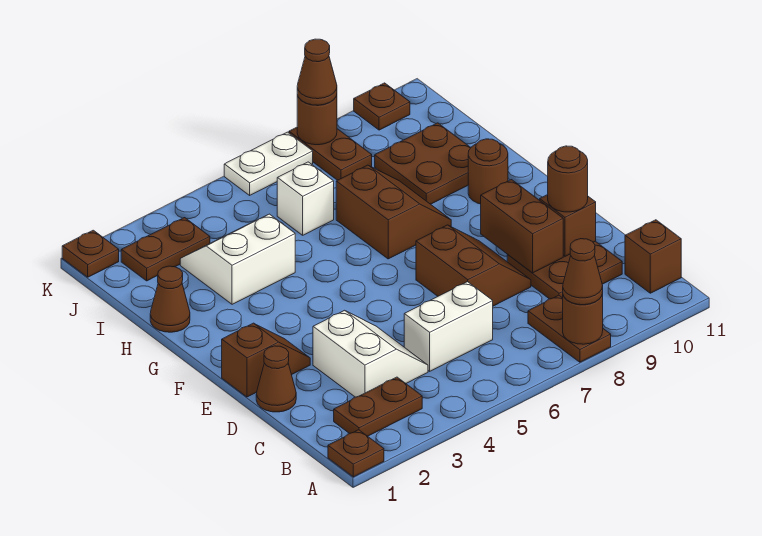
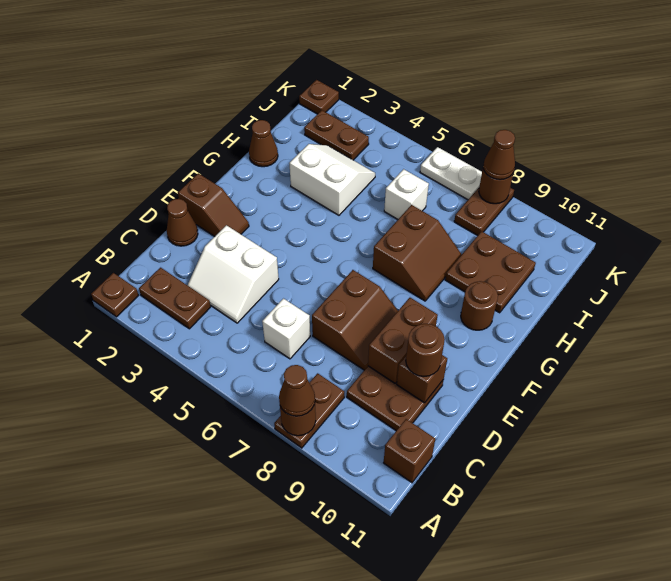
white 2x2 slope [313,310,428,397] -> white 2x2 slope turned to [187,225,279,323]
white 1x2 brick [404,282,493,371] -> white 1x1 brick [262,299,310,359]
brown 1x1 plate [354,83,410,130] -> none

